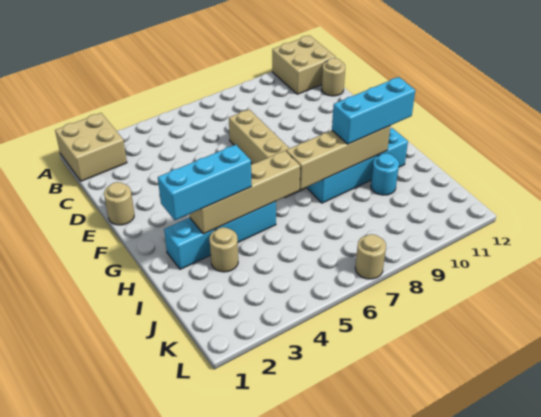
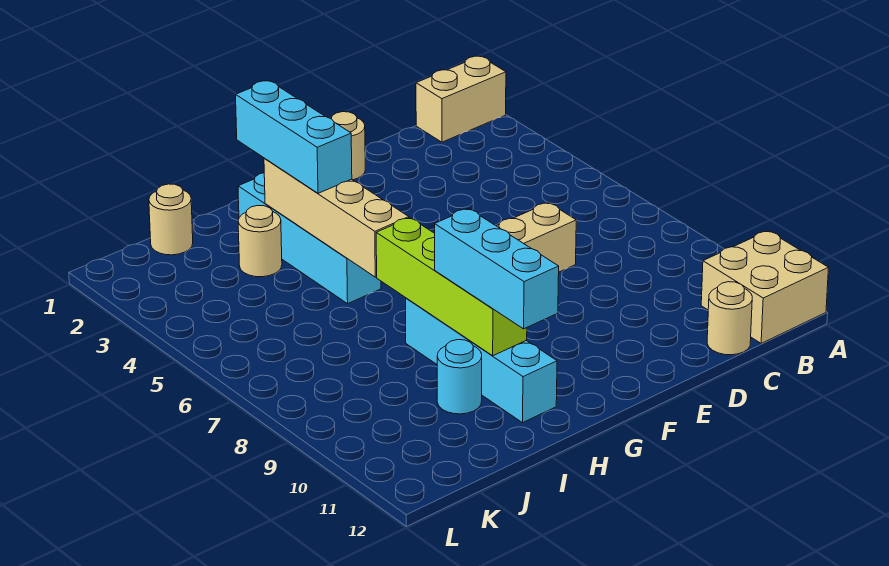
tan 2x2 brick [55,113,127,181] -> tan 1x2 brick [416,56,506,142]
tan 1x4 brick [286,126,390,189] -> lime 1x4 brick [376,218,527,356]
tan 1x1 round brick [355,234,386,279] -> tan 1x1 round brick moved to [149,184,193,255]

